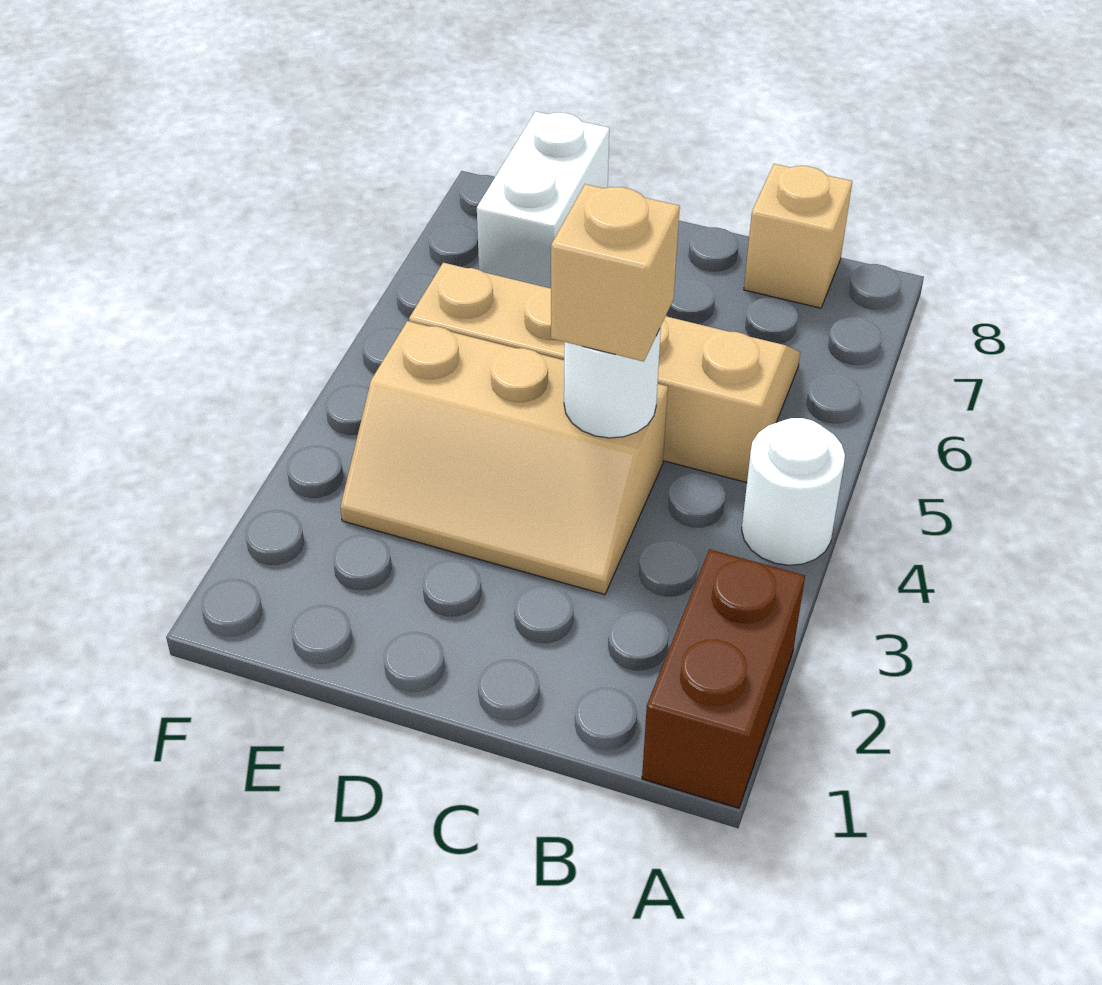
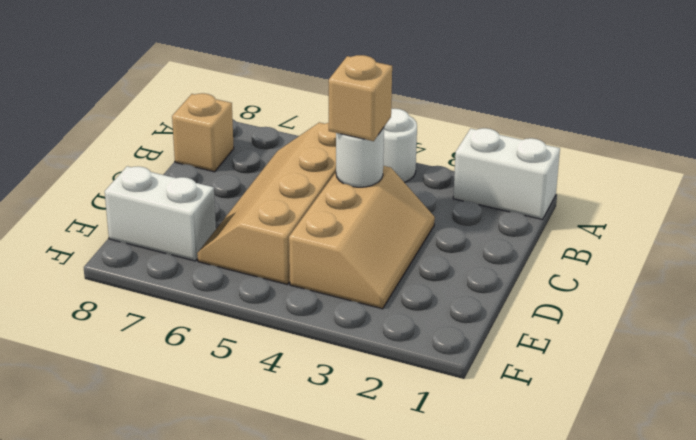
brown 1x2 brick [642,550,805,808] -> white 1x2 brick [453,128,560,219]

